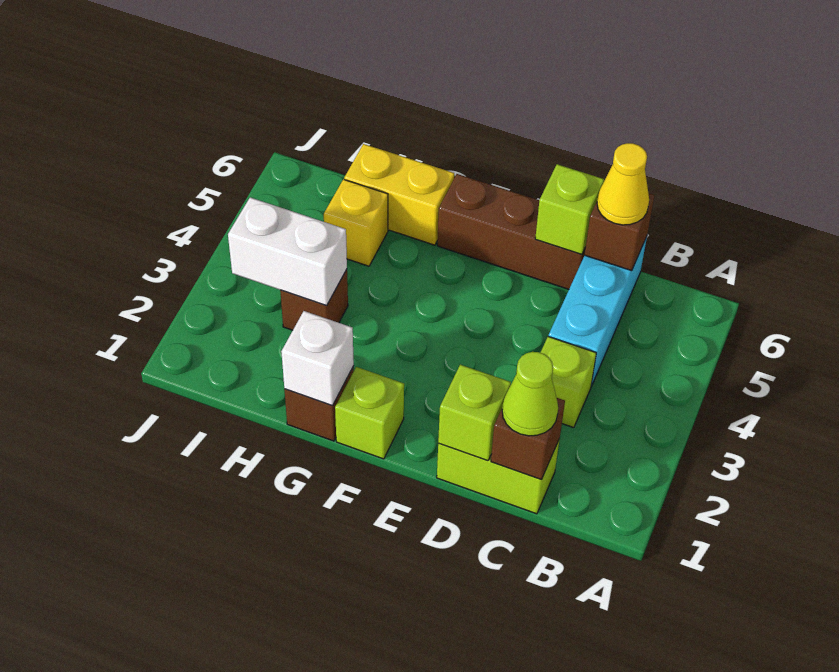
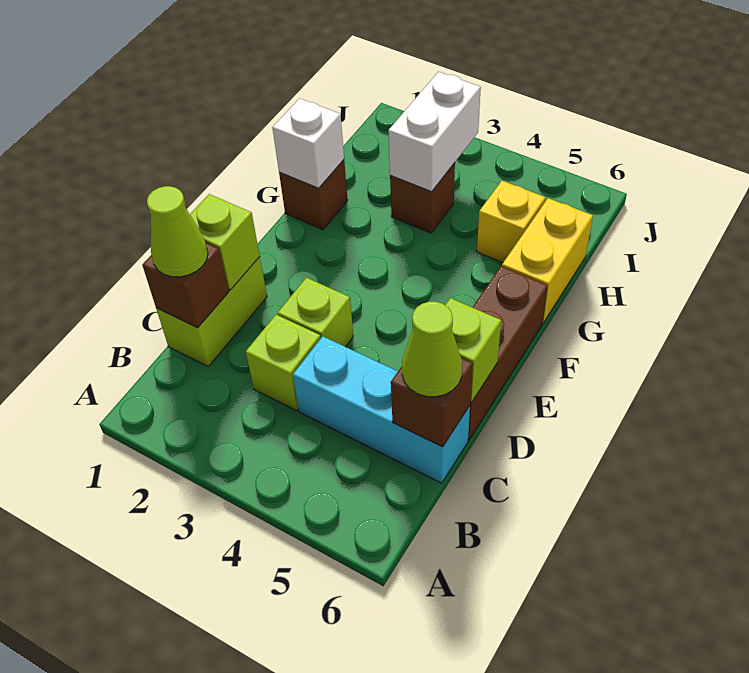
yellow 1x1 cone [597,143,649,225] -> lime 1x1 cone [402,302,462,397]
lime 1x1 brick [335,367,404,459] -> lime 1x1 brick moved to [278,278,353,347]

